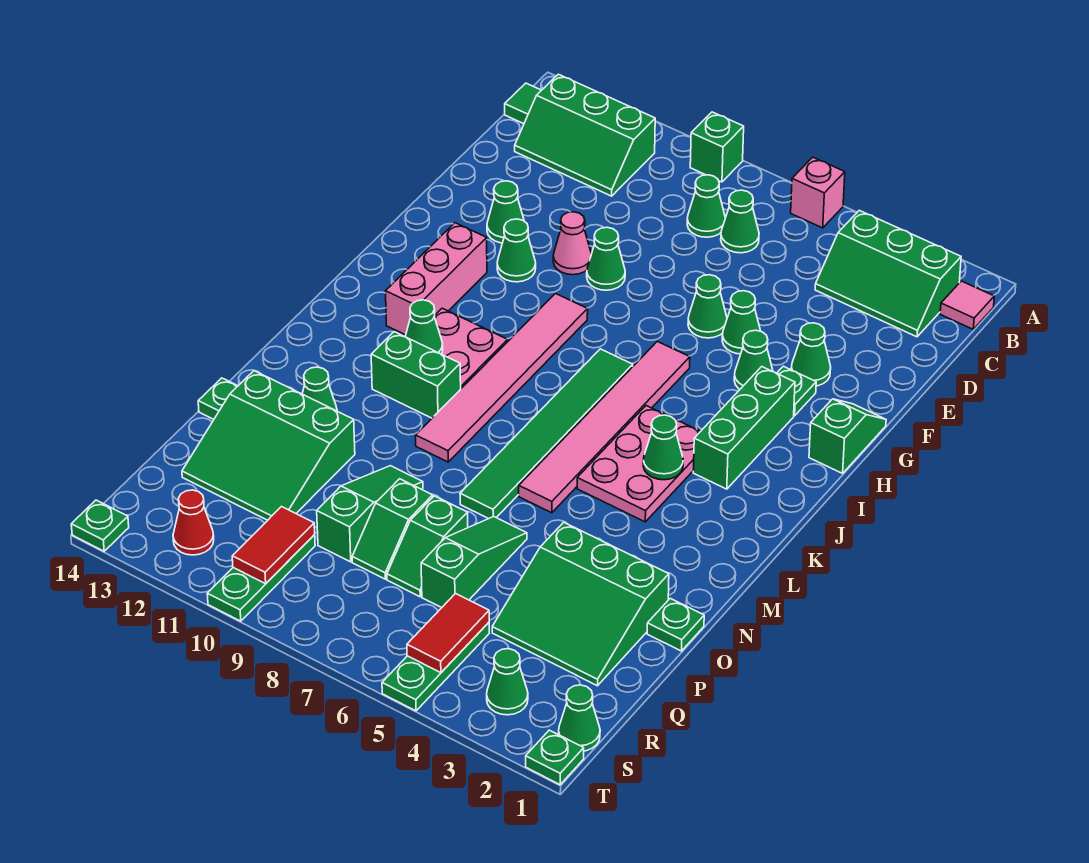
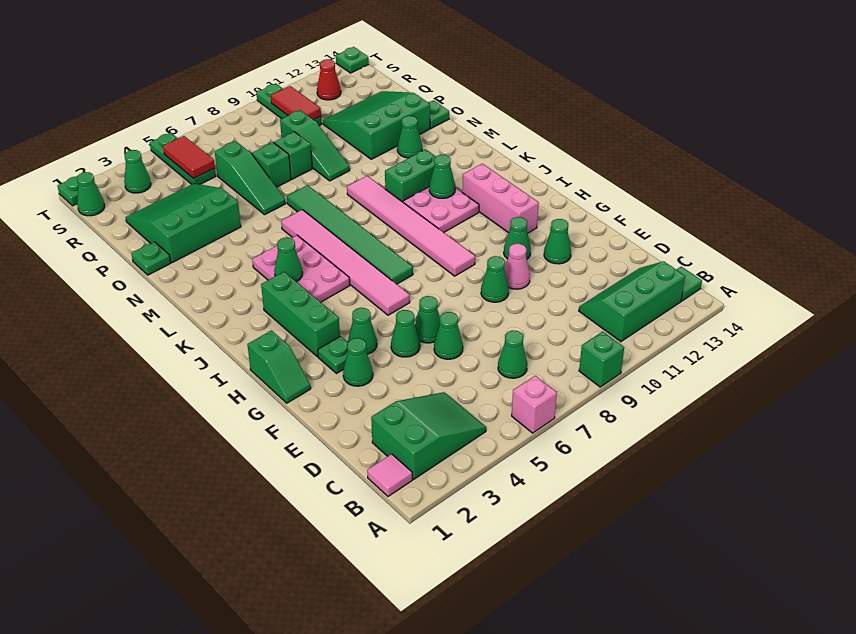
green 2x3 slope [815,210,961,337] -> green 2x3 slope turned to [371,392,486,479]
green 1x1 cone [687,175,725,237] -> green 1x1 cone moved to [434,312,463,359]

